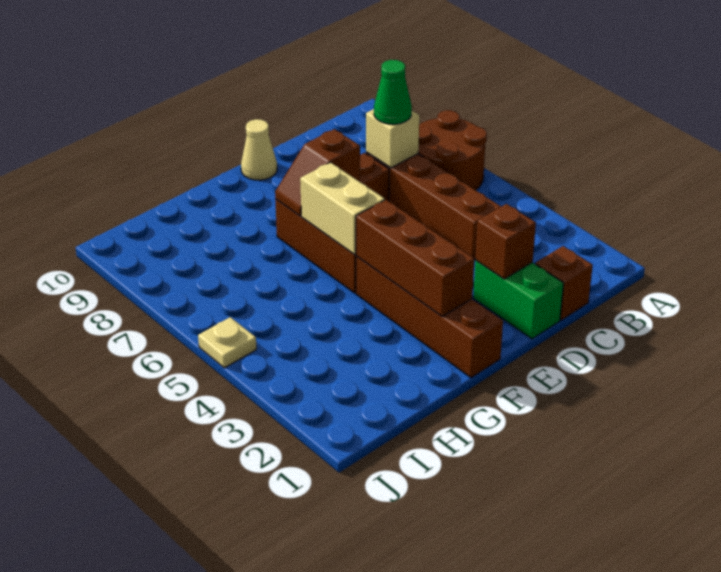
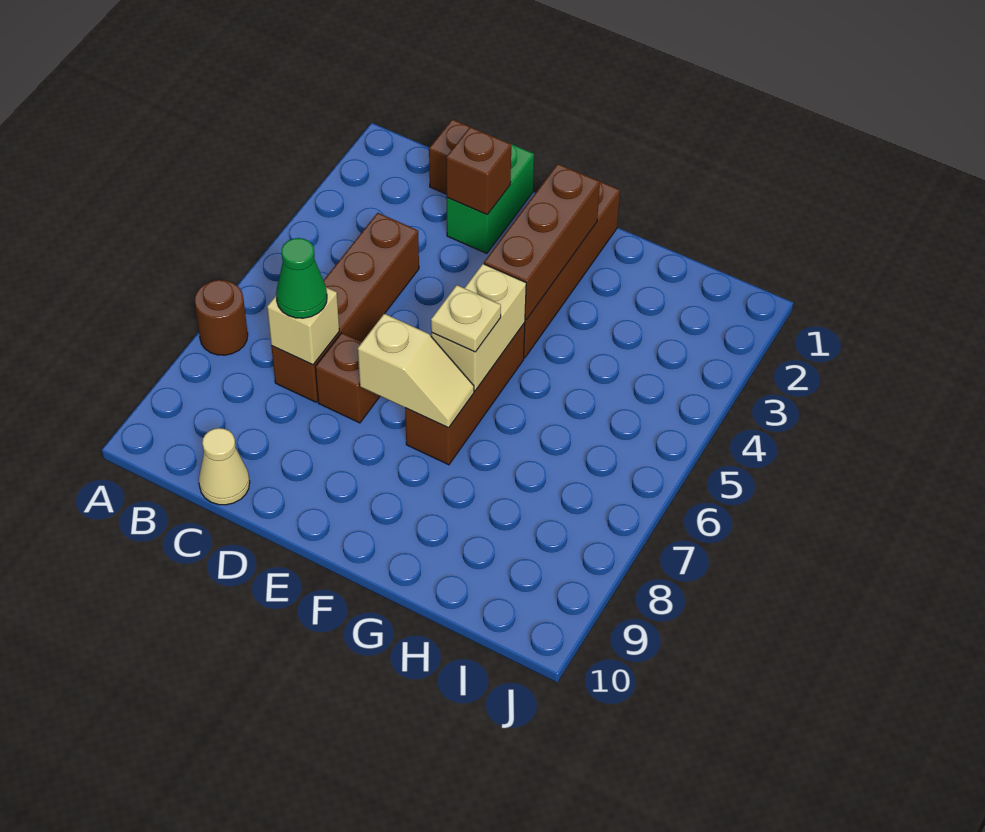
brown 2x2 round brick [418,110,487,190] -> brown 1x1 round brick [195,280,248,355]
brown 1x2 slope [275,129,360,216] -> tan 1x2 slope [358,314,474,428]
tan 1x1 cone [241,119,277,180] -> tan 1x1 cone moved to [199,428,250,505]
tan 1x1 plate [198,317,257,368] -> tan 1x1 plate moved to [431,285,501,352]

